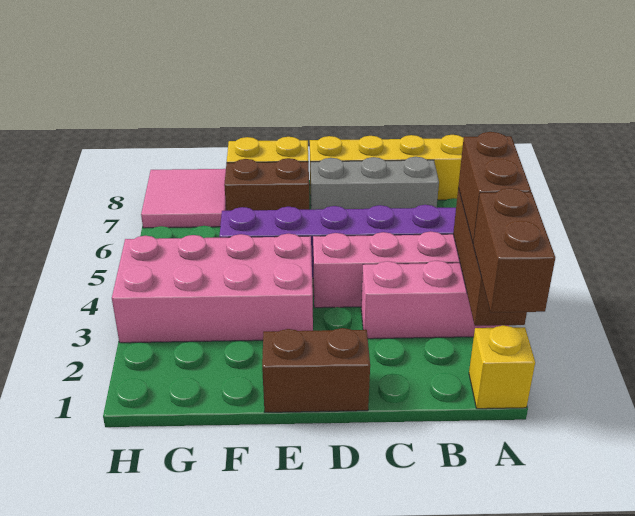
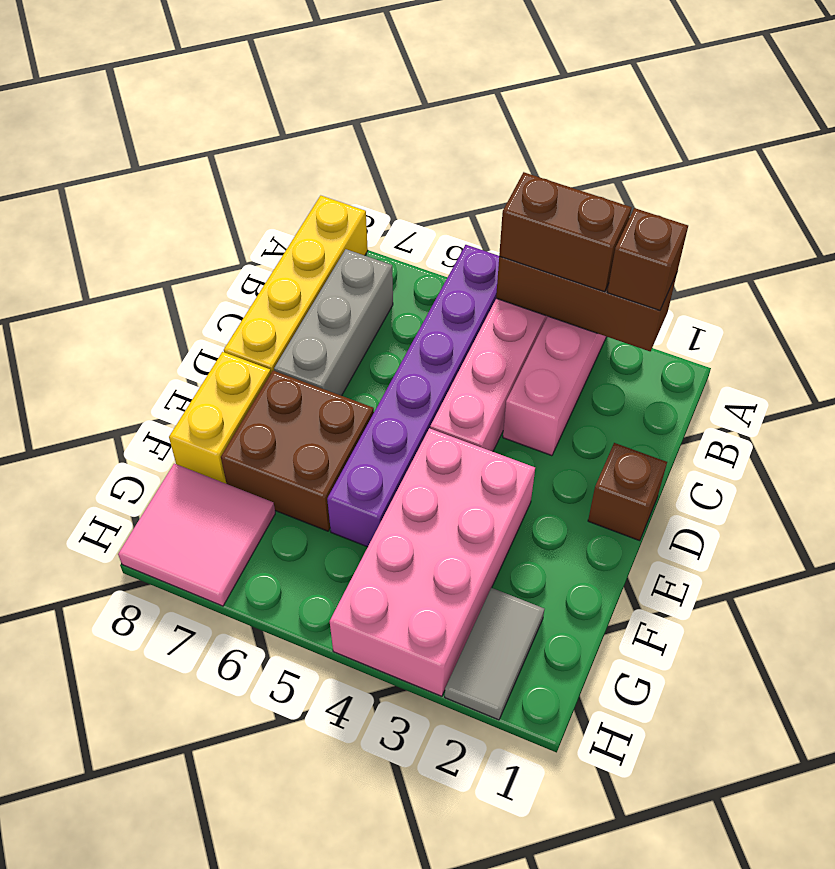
yellow 1x1 brick [469,325,535,409] -> none
brown 1x2 brick [473,188,555,313] -> brown 1x1 brick [607,208,688,310]
brown 1x2 brick [262,328,370,412] -> brown 1x1 brick [588,443,667,541]
brown 1x2 brick [224,158,309,211] -> brown 2x2 brick [221,371,374,531]
none -> grey 1x2 tile [445,588,544,720]

